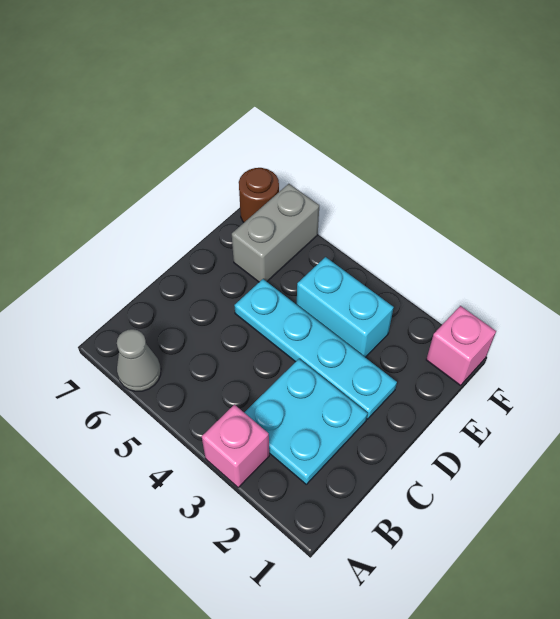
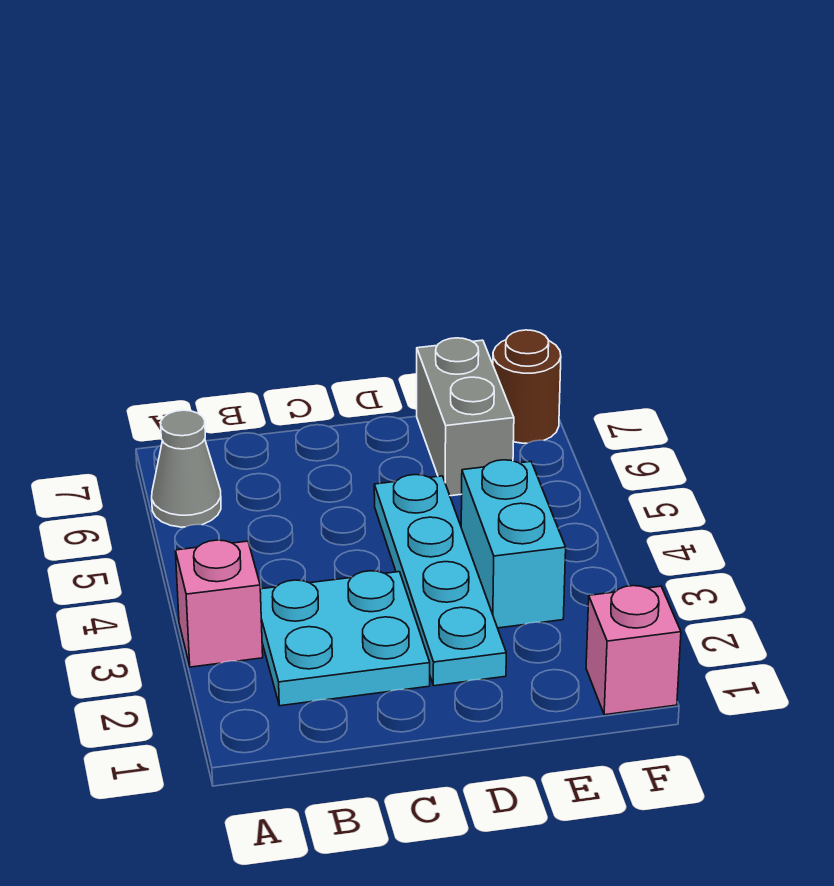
grey 1x2 brick [232,184,319,282] -> grey 1x2 brick turned to [417,338,514,496]

